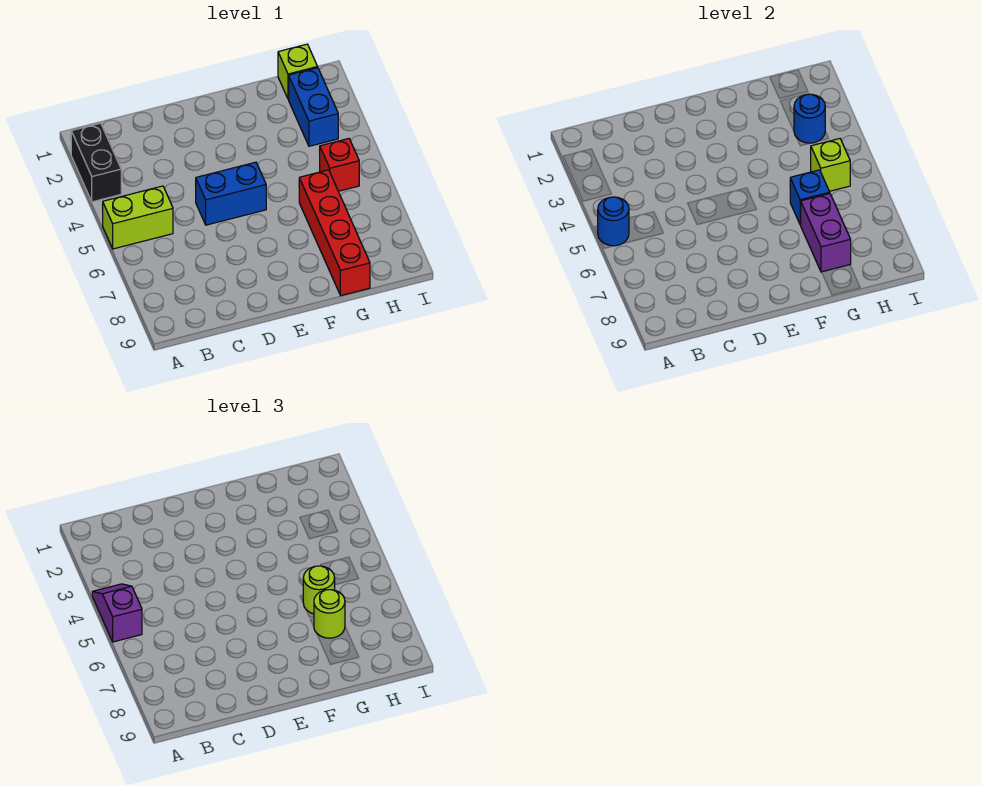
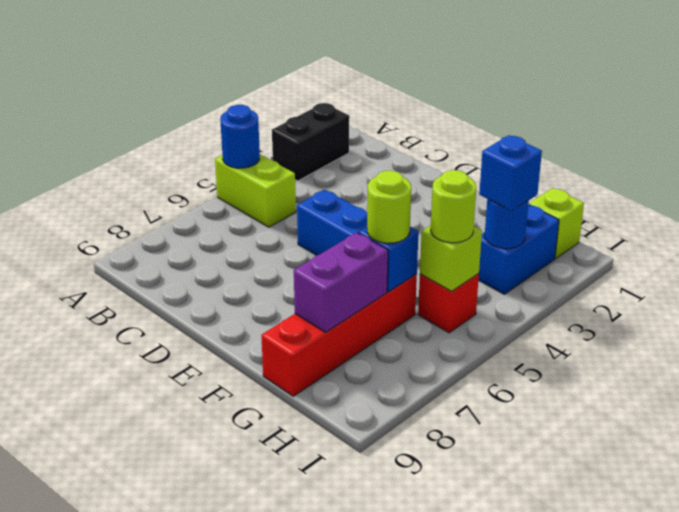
purple 1x2 slope [92,584,142,642] -> none
lime 1x1 round brick [314,590,345,638] -> lime 1x1 round brick moved to [431,170,476,243]
none -> blue 1x1 brick [479,135,542,211]

